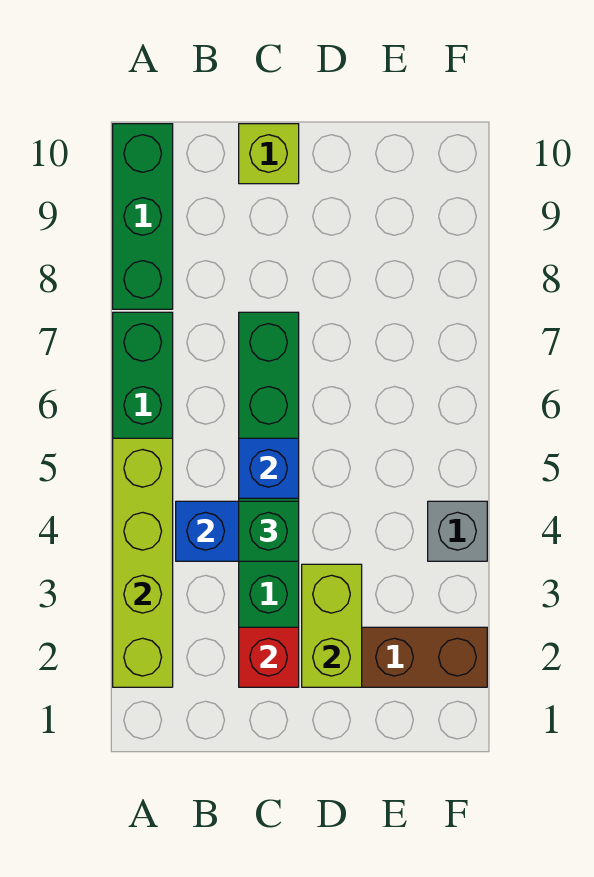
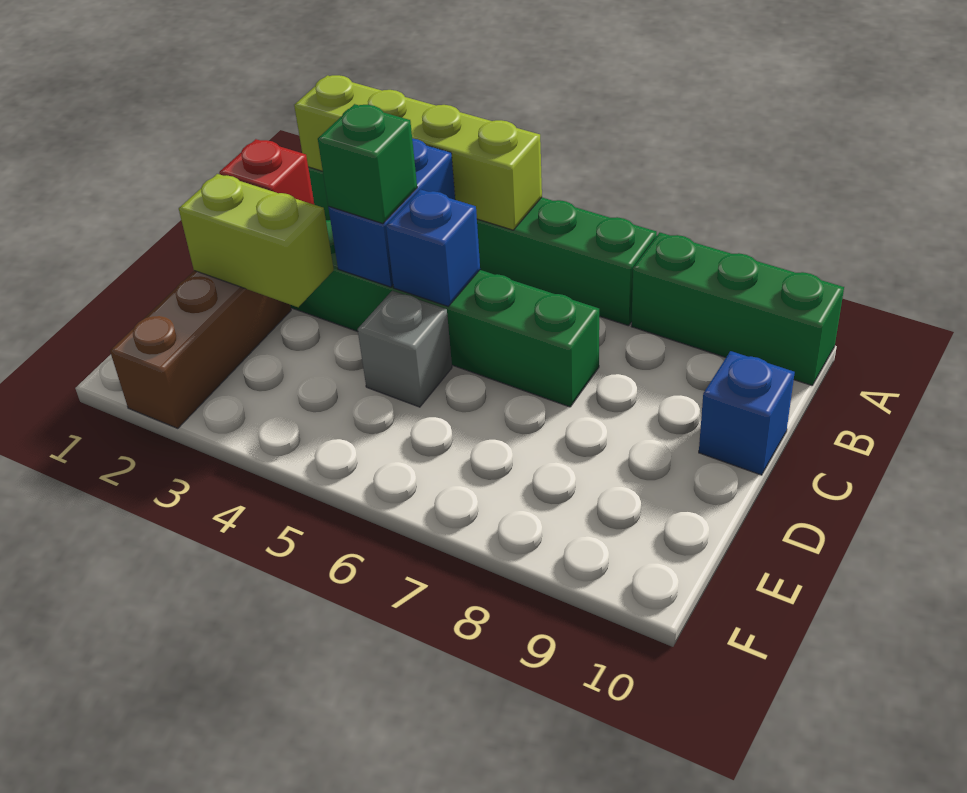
lime 1x1 brick [239,124,299,184] -> blue 1x1 brick [699,351,795,475]
grey 1x1 brick [428,501,487,561] -> grey 1x1 brick moved to [358,291,452,407]

